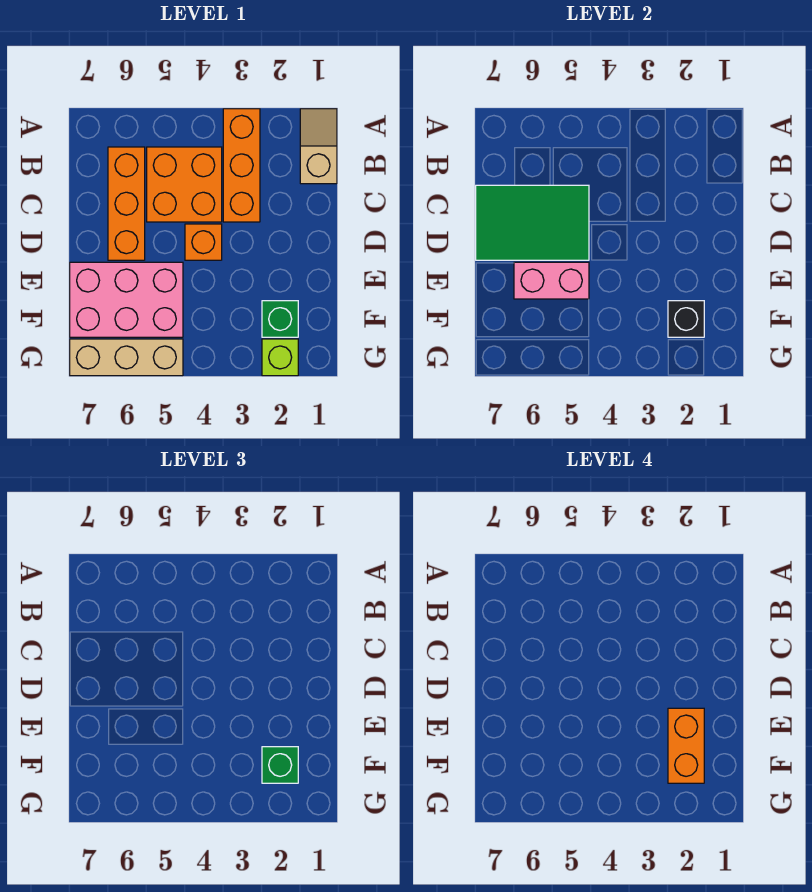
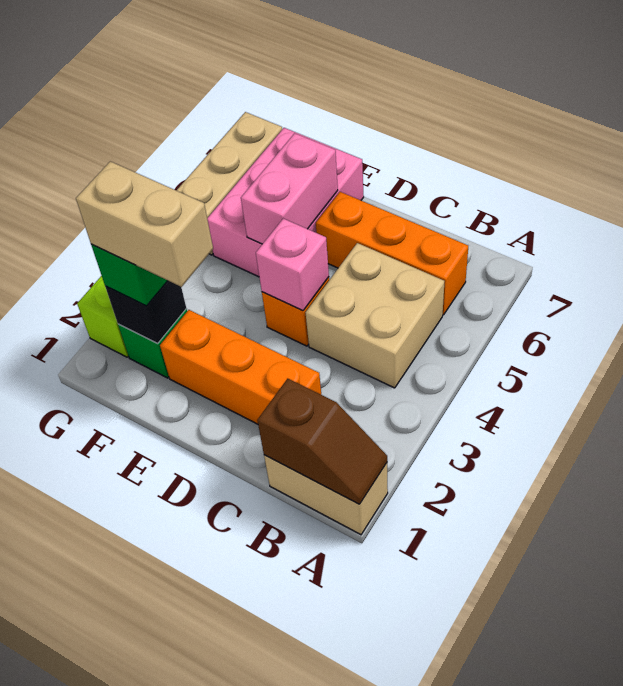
tan 1x2 slope [300,109,337,184] -> tan 1x2 brick [264,455,388,535]
none -> brown 1x2 slope [257,379,387,504]
orange 1x3 brick [223,109,260,222] -> orange 1x3 brick moved to [160,310,321,424]
orange 2x2 brick [147,147,222,222] -> tan 2x2 brick [305,243,445,388]
green 2x3 tile [476,185,589,260] -> none
none -> pink 1x1 brick [256,219,329,310]
orange 1x2 brick [668,708,704,783] -> tan 1x2 brick [76,161,213,287]

